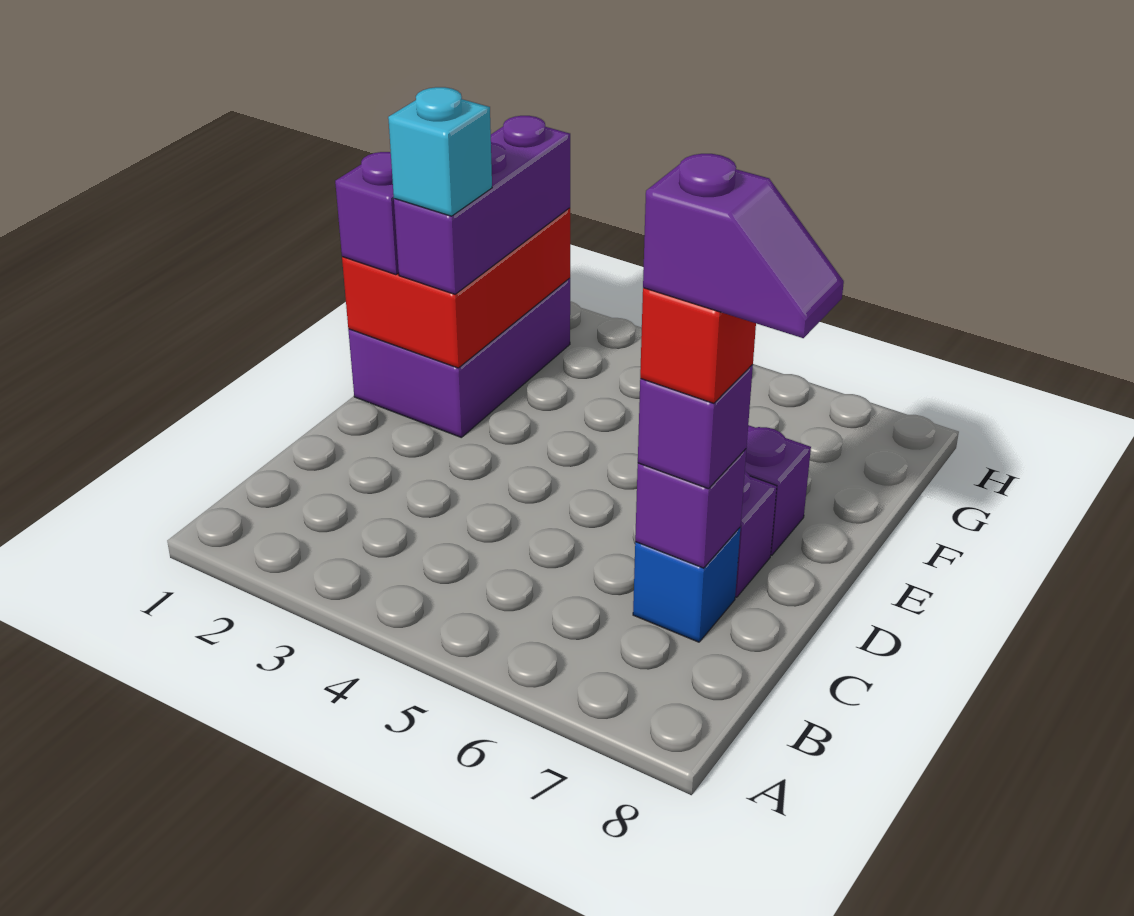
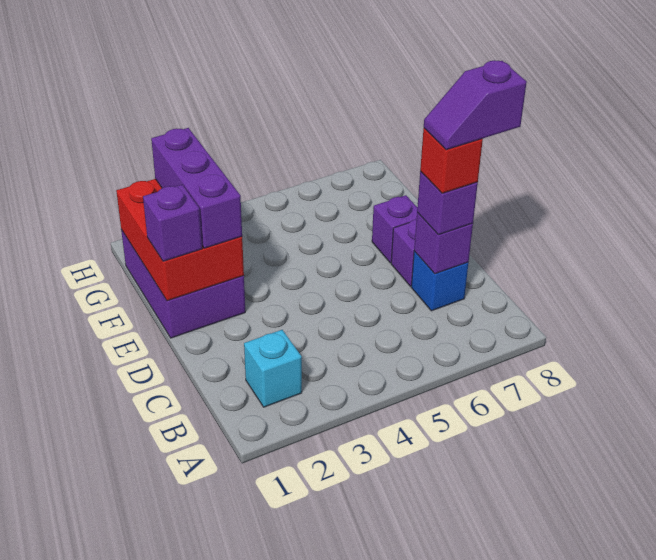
purple 1x2 slope [643,154,844,338] -> purple 1x2 slope turned to [424,60,527,150]
cyan 1x1 brick [388,87,492,216] -> cyan 1x1 brick moved to [244,330,302,407]

